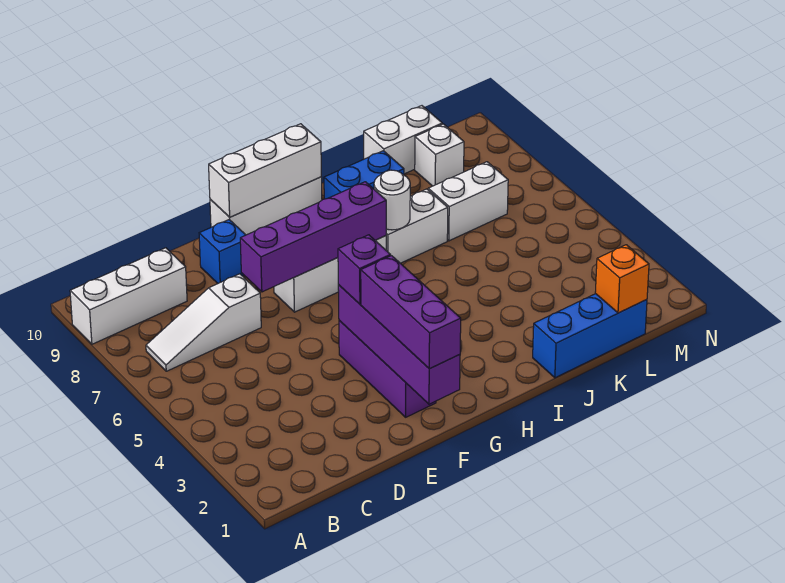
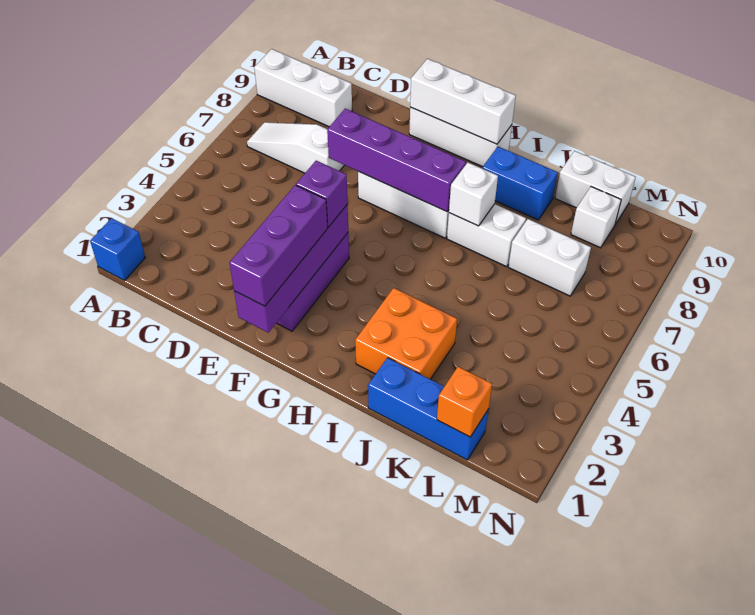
blue 1x1 brick [199,220,245,283] -> blue 1x1 brick moved to [90,218,145,280]
none -> orange 2x2 brick [355,288,457,379]
white 1x1 round brick [374,170,410,230] -> white 1x1 brick [449,163,498,226]

